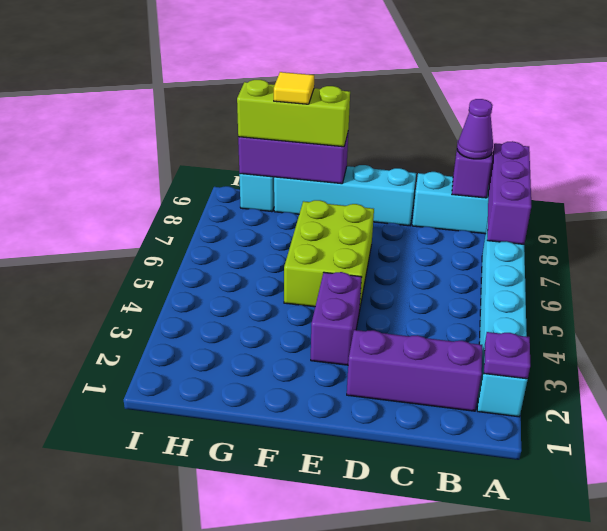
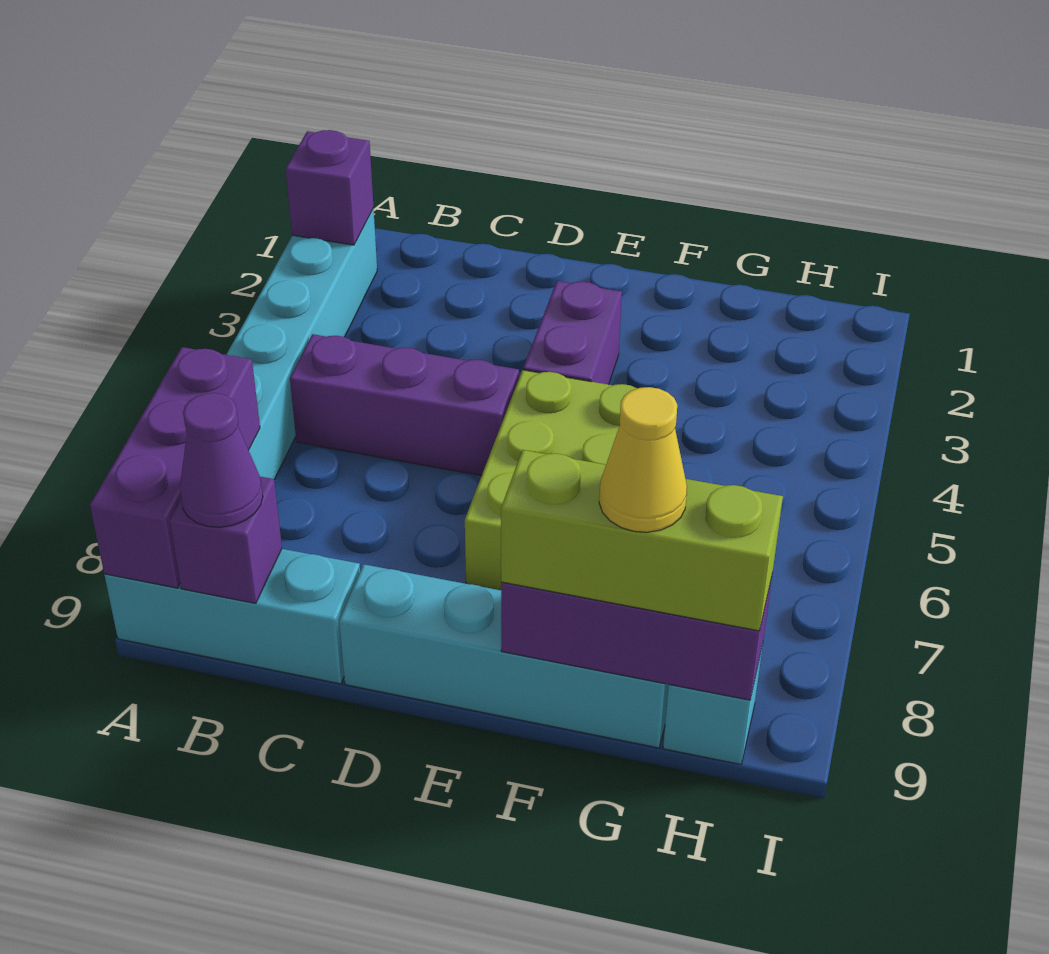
purple 1x1 plate [484,332,530,379] -> purple 1x1 brick [286,130,373,245]
purple 1x3 brick [347,330,482,411] -> purple 1x3 brick moved to [290,334,519,476]
yellow 1x1 tile [274,72,314,104] -> yellow 1x1 cone [599,387,687,532]

